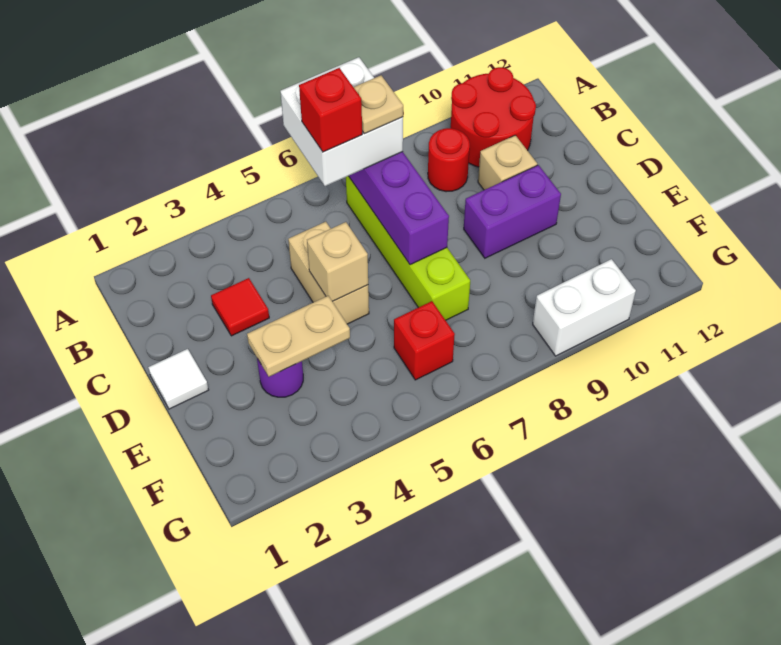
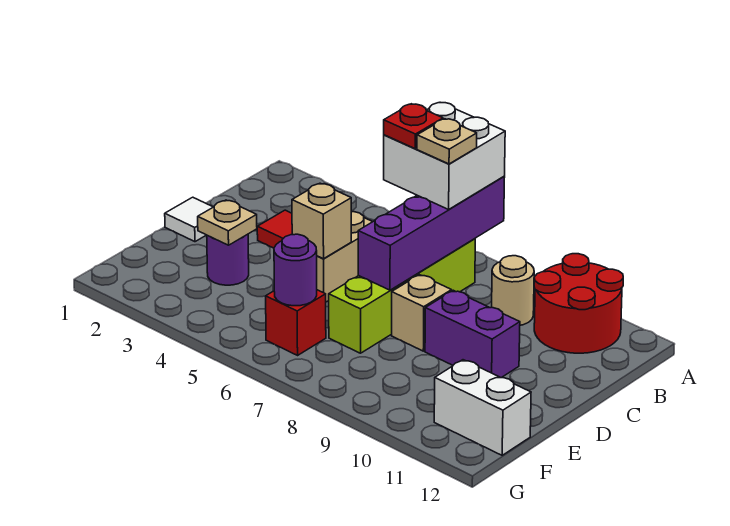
red 1x1 brick [299,68,362,152] -> red 1x1 plate [384,104,443,149]
red 1x1 round brick [428,128,470,192] -> tan 1x1 round brick [492,256,534,325]
tan 1x1 brick [478,135,537,190] -> tan 1x1 brick moved to [392,275,452,351]
tan 1x2 plate [247,296,350,377] -> tan 1x1 plate [198,200,257,245]
none -> purple 1x1 round brick [274,234,317,306]
white 1x2 brick [533,259,636,356] -> white 1x2 brick moved to [434,360,531,455]

